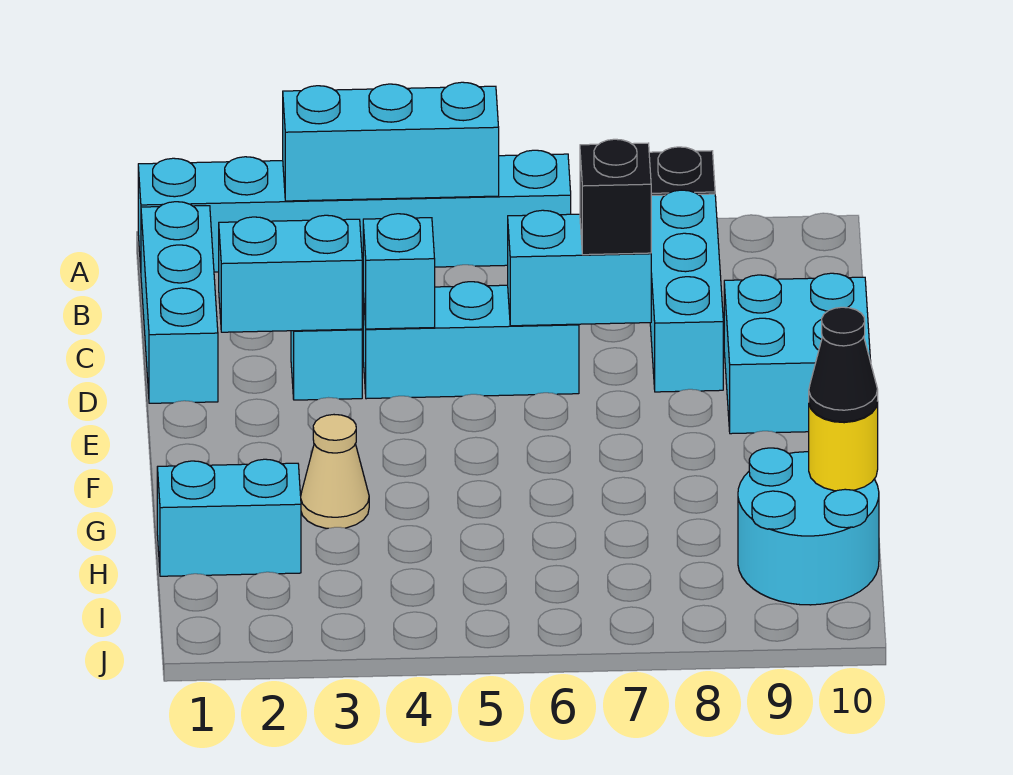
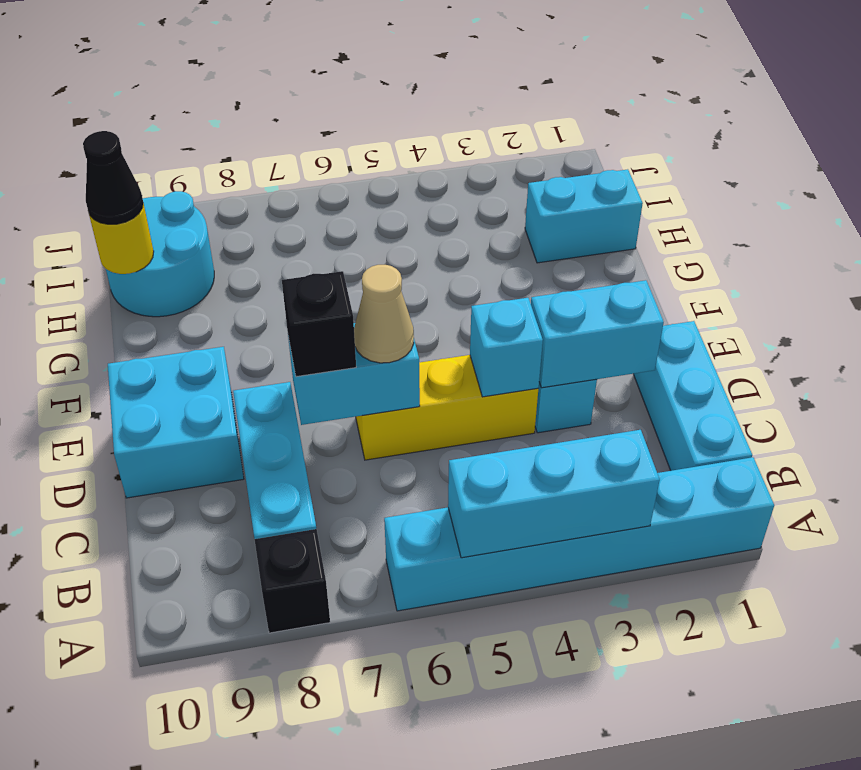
cyan 1x3 brick [363,282,579,399] -> yellow 1x3 brick [356,355,538,460]
tan 1x1 cone [301,415,369,528] -> tan 1x1 cone moved to [354,265,414,363]

